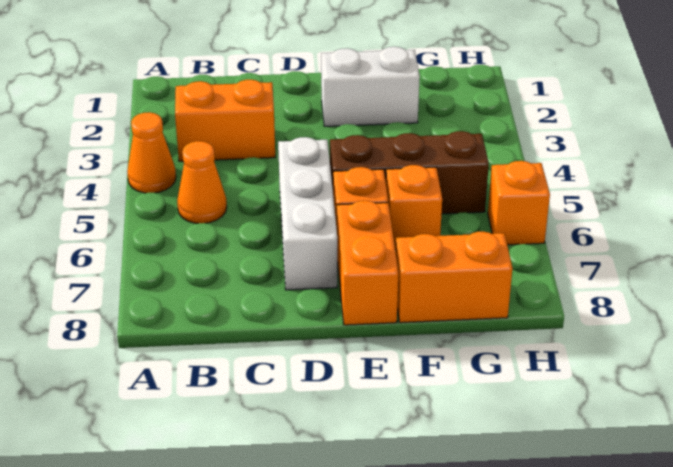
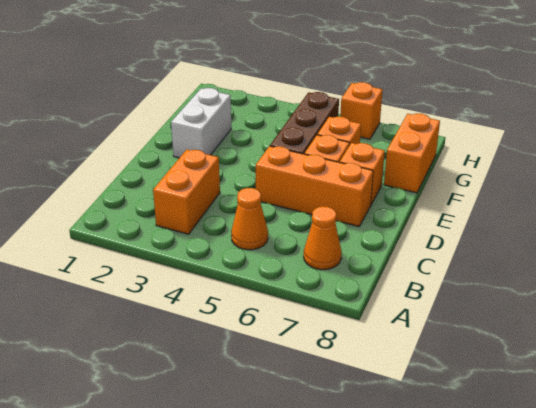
orange 1x1 cone [127,112,176,193] -> orange 1x1 cone moved to [304,206,342,270]
white 1x3 brick [278,137,337,290] -> orange 1x3 brick [256,146,373,227]
orange 1x2 brick [337,201,398,325] -> orange 1x1 brick [340,143,385,204]

